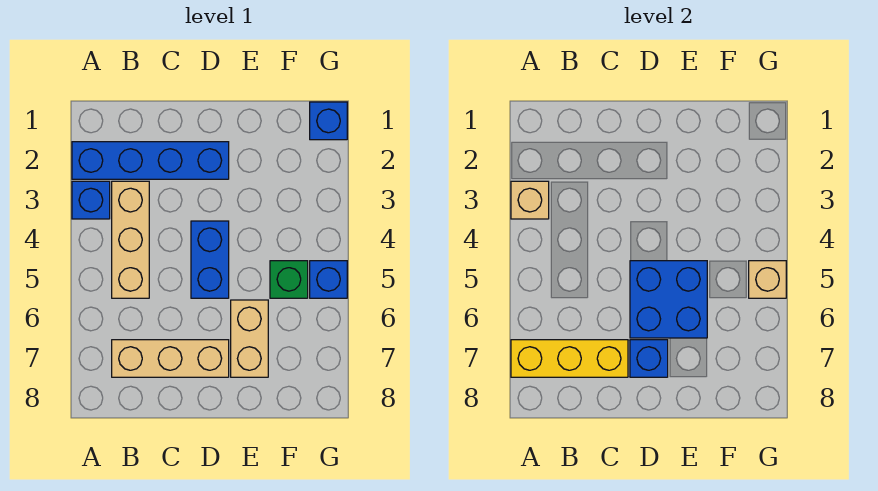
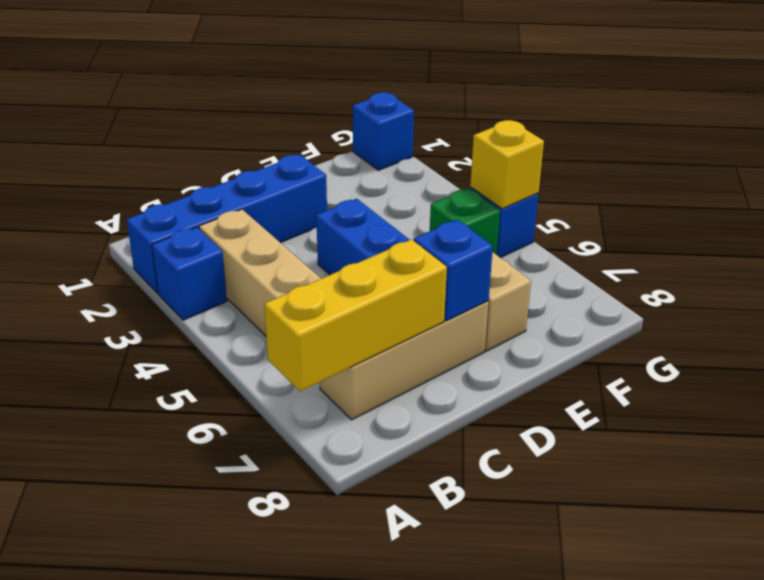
tan 1x1 brick [511,181,549,219] -> none
blue 2x2 brick [630,261,707,338] -> none
tan 1x1 brick [749,261,786,298] -> yellow 1x1 brick [470,120,544,209]

